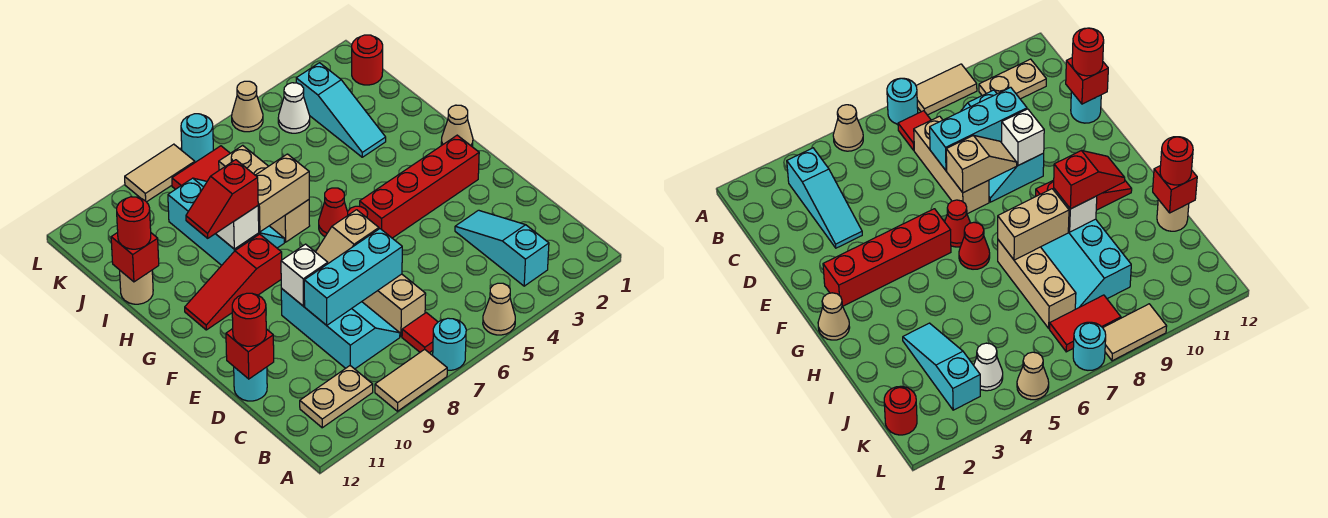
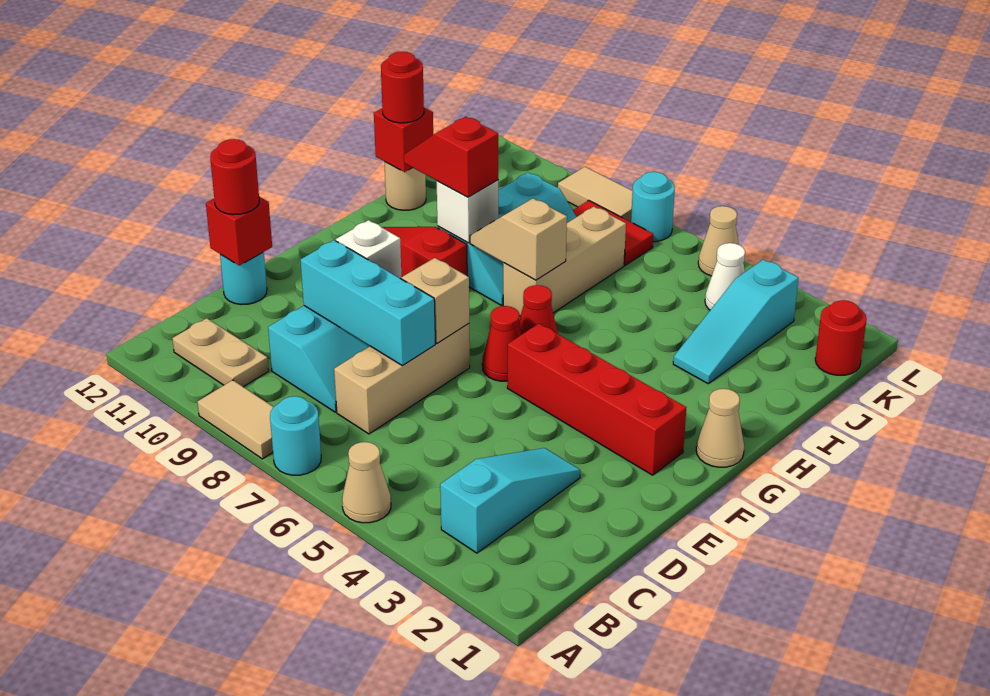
red 1x1 tile [402,313,438,353] -> none
tan 1x2 brick [256,154,309,232] -> tan 1x2 slope [470,198,567,280]

